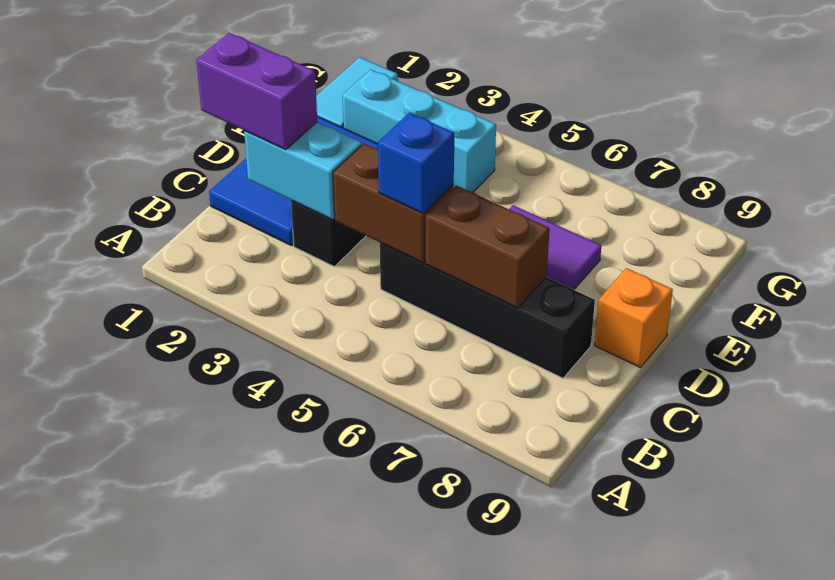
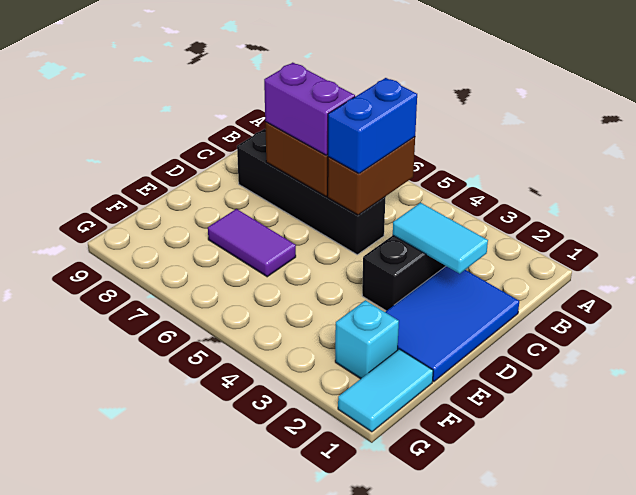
purple 1x2 brick [196,33,317,150] -> purple 1x2 brick moved to [264,63,355,155]
cyan 1x2 brick [244,122,362,220] -> cyan 1x2 tile [393,203,488,274]
brown 1x2 brick [333,144,454,263] -> brown 1x2 brick turned to [328,137,415,215]
blue 1x1 brick [378,113,455,213] -> blue 1x2 brick [328,78,417,173]
orange 1x1 brick [595,268,673,367] -> none
cyan 1x3 brick [342,70,496,192] -> cyan 1x1 brick [335,300,399,379]

